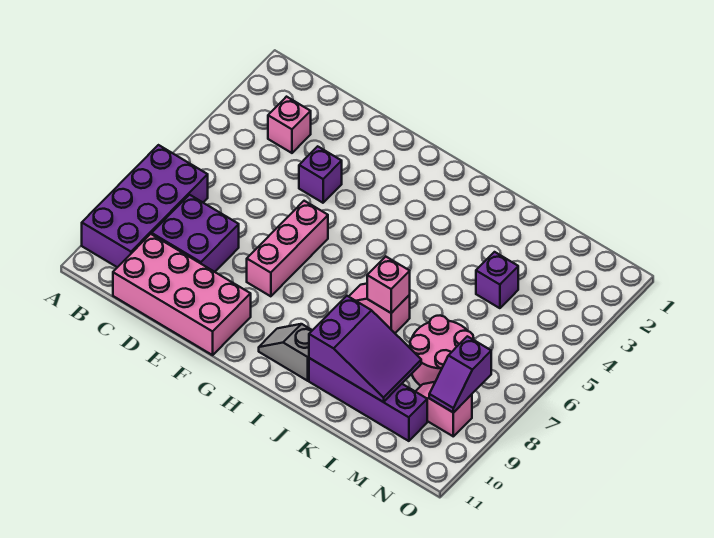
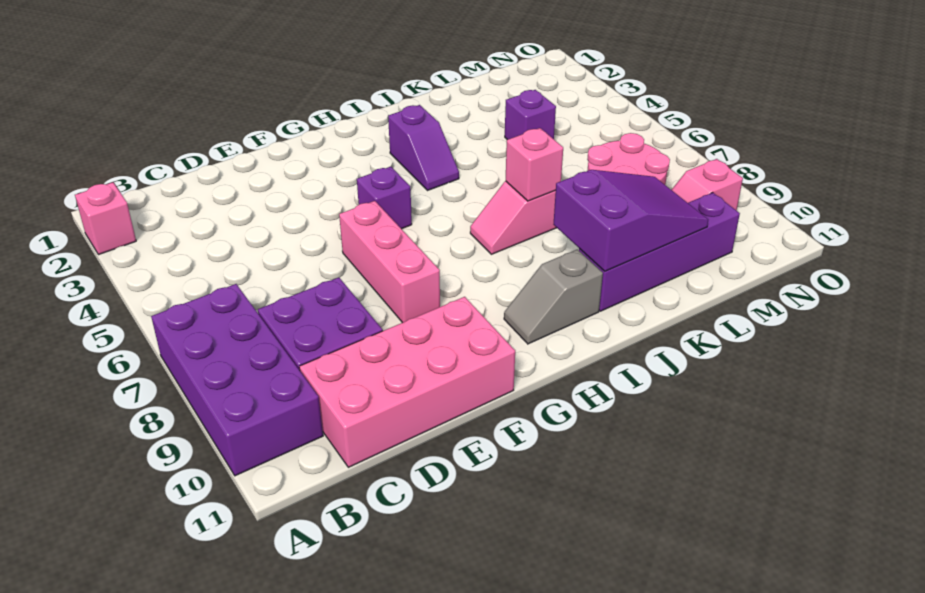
pink 1x1 brick [268,97,311,153] -> pink 1x1 brick moved to [75,182,136,255]
purple 1x1 brick [299,146,342,203] -> purple 1x1 brick moved to [357,167,412,229]
purple 1x2 slope [429,336,491,413] -> purple 1x2 slope moved to [388,105,459,190]

